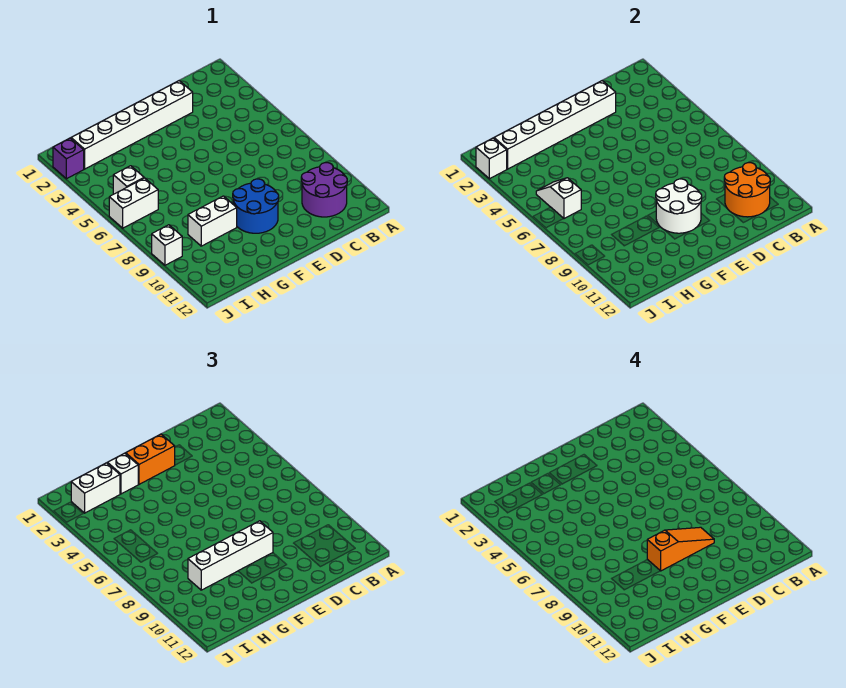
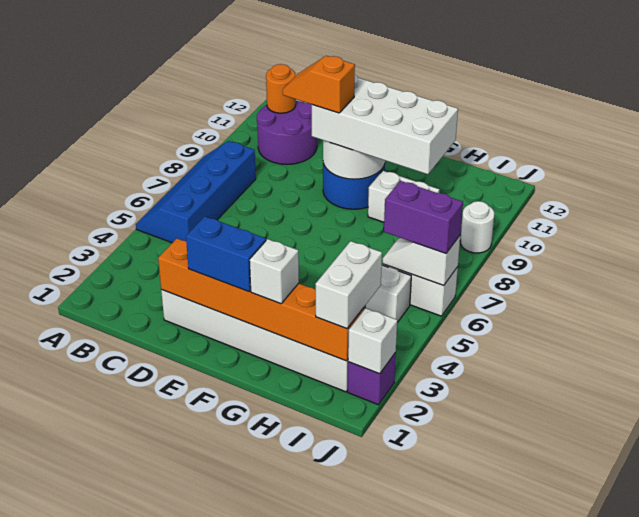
none -> blue 2x4 slope [136,141,256,243]
orange 2x2 round brick [724,163,770,217] -> orange 1x1 round brick [266,64,296,113]
white 1x6 brick [494,81,616,169] -> orange 1x6 brick [158,238,364,361]
orange 1x3 slope [647,527,714,571] -> orange 1x2 slope [283,56,355,113]
orange 1x2 brick [126,434,175,484] -> blue 1x2 brick [186,216,266,292]
white 1x4 brick [188,521,273,590] -> white 2x4 brick [312,75,458,174]
white 1x2 brick [71,463,120,513] -> white 1x2 brick turned to [315,241,382,329]
white 1x2 slope [536,178,581,219] -> white 1x2 slope turned to [383,236,460,286]
none -> purple 1x2 brick [384,181,463,253]
white 1x1 brick [152,225,182,265] -> white 1x1 round brick [460,201,494,253]

